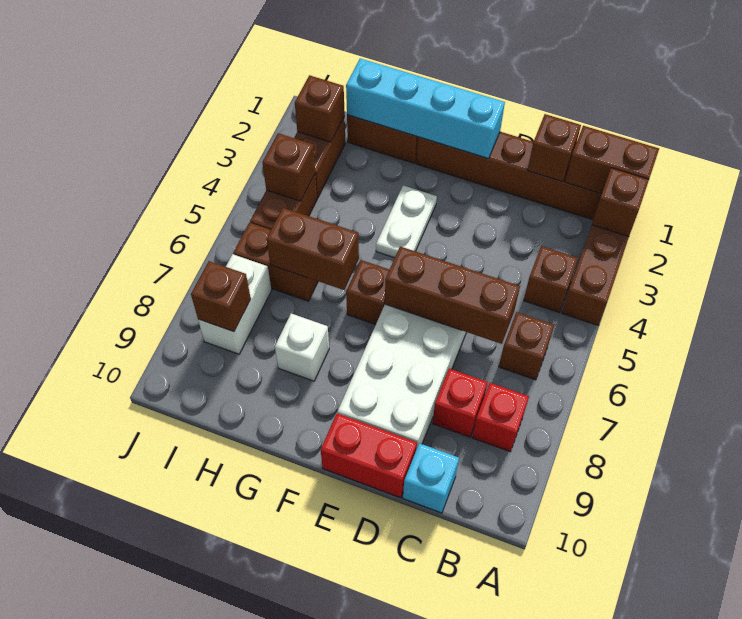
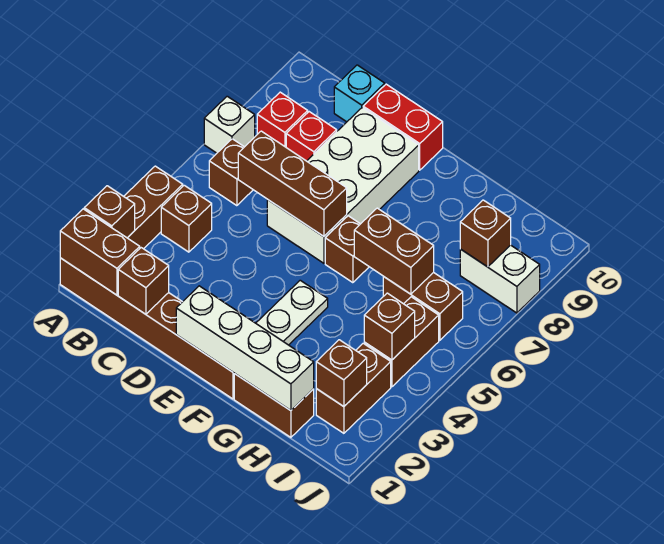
cyan 1x4 brick [346,59,505,158] -> white 1x4 brick [176,286,314,411]
white 1x1 brick [275,314,329,381] -> white 1x1 brick moved to [204,96,255,153]
white 1x2 brick [198,254,272,354] -> white 1x2 brick turned to [460,245,540,313]

